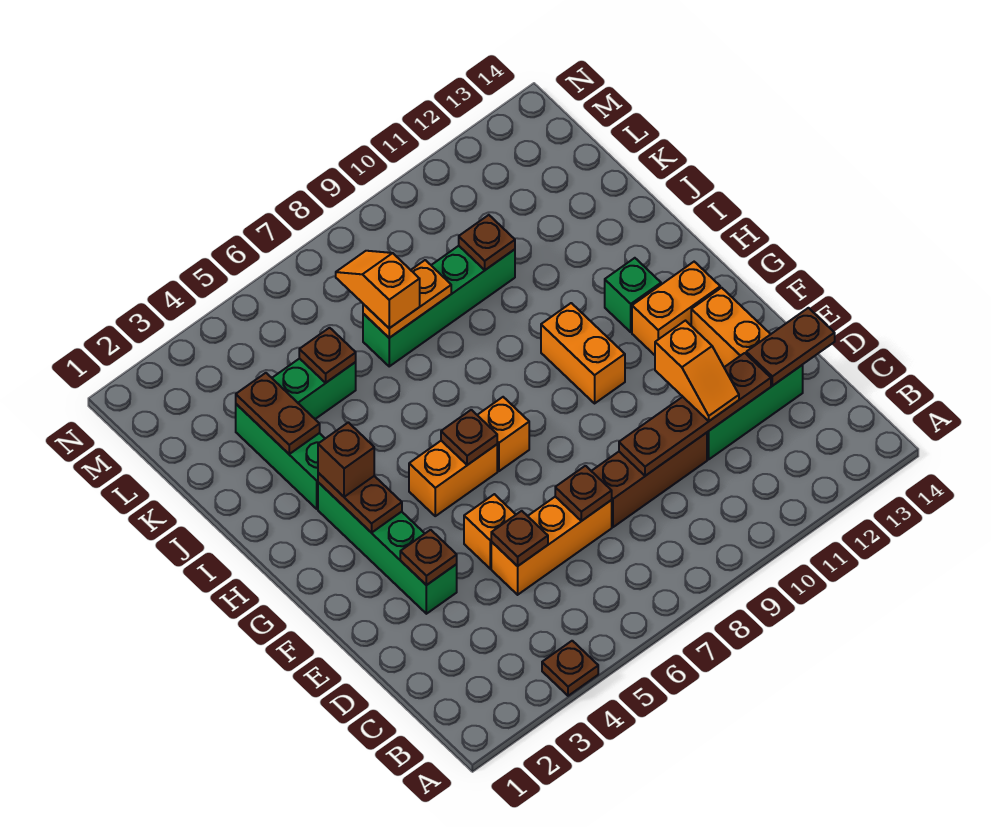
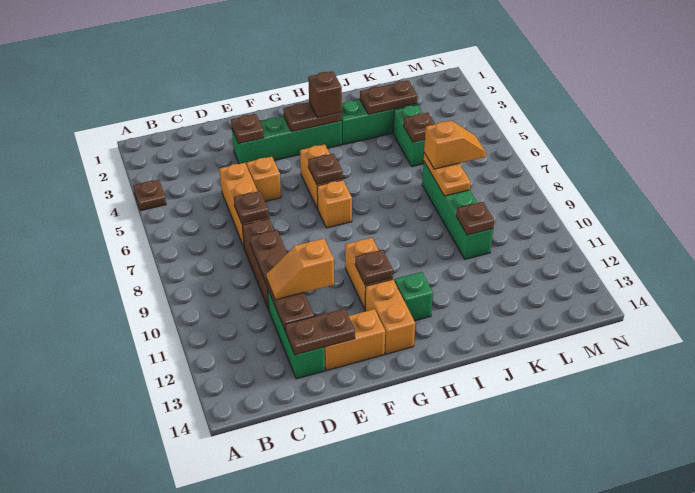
brown 1x1 plate [491,511,548,566] -> brown 1x1 plate moved to [355,250,393,285]
brown 1x2 plate [746,308,835,386] -> brown 1x2 plate turned to [285,309,355,355]
orange 1x2 brick [541,303,625,403] -> orange 1x2 brick turned to [345,238,393,309]

